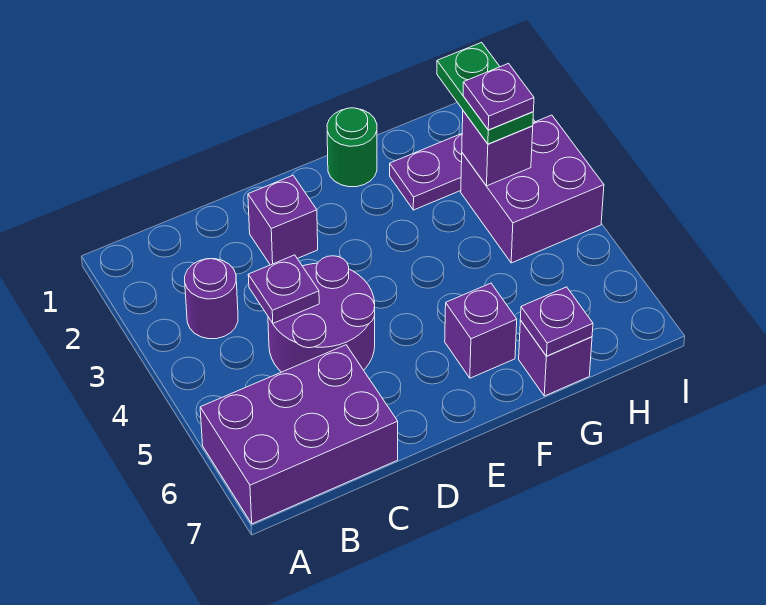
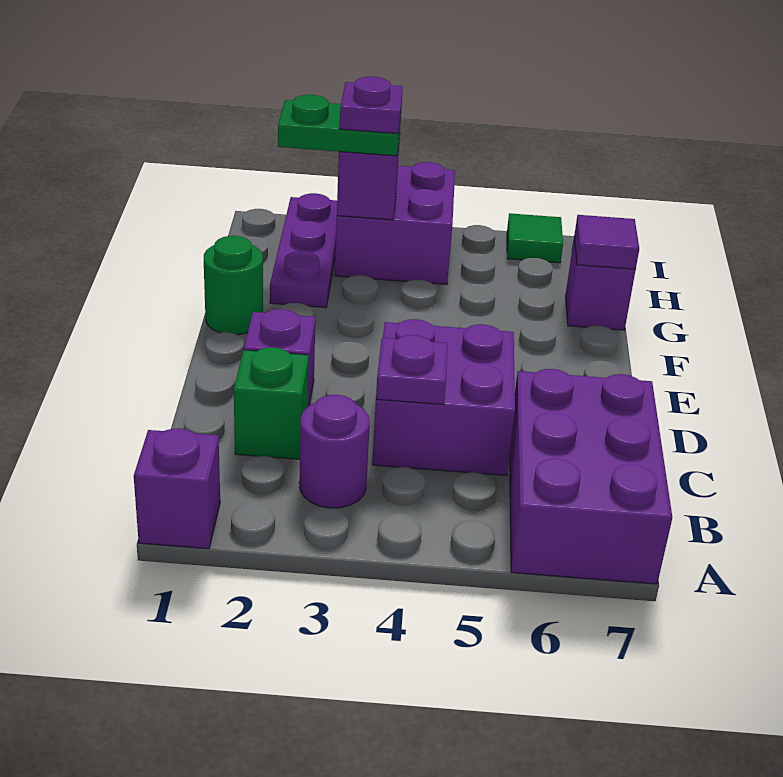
none -> green 1x1 brick [234,348,308,459]
purple 2x2 round brick [268,256,375,372] -> purple 2x2 brick [372,319,515,475]
purple 1x1 brick [445,283,517,378] -> purple 1x1 brick moved to [134,428,220,549]
purple 1x1 plate [520,287,593,356] -> purple 1x1 tile [574,215,639,269]
none -> green 1x1 tile [507,213,563,263]

